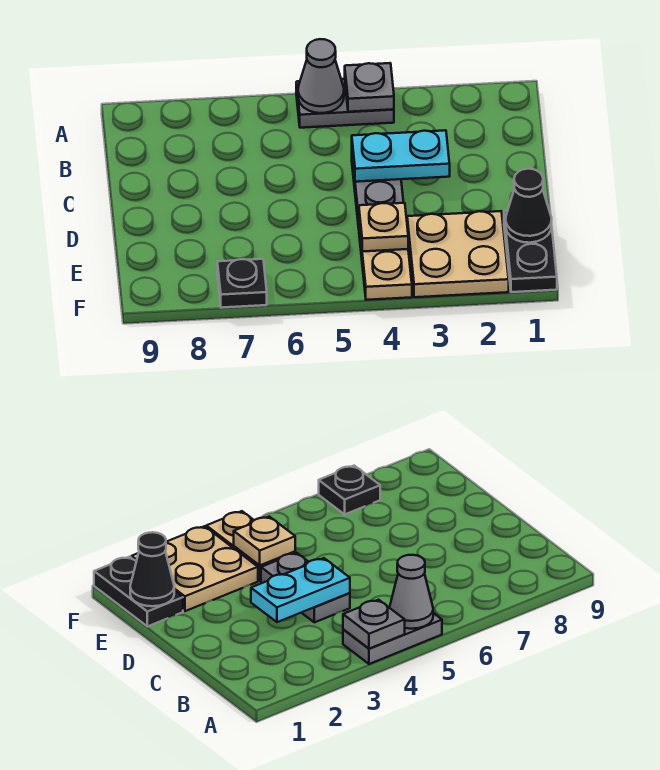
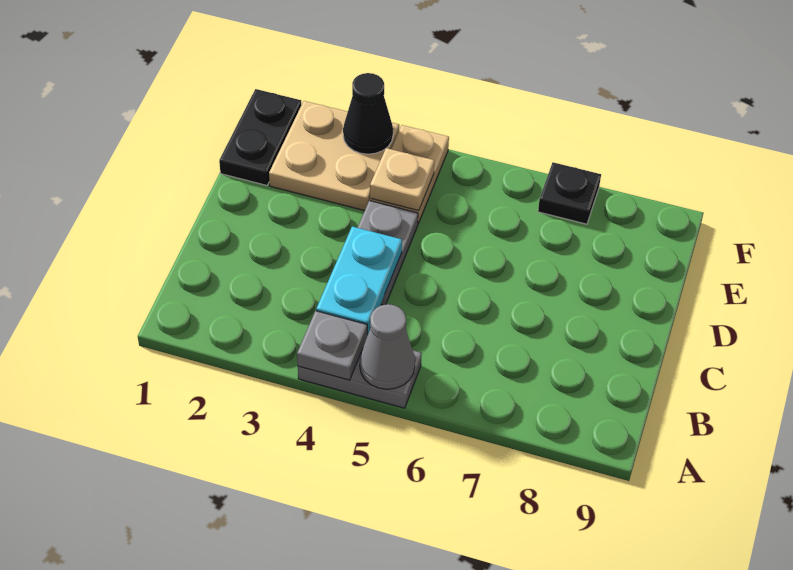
cyan 1x2 plate [352,130,450,182] -> cyan 1x2 plate turned to [316,227,402,335]
black 1x1 cone [506,169,552,243] -> black 1x1 cone moved to [343,73,393,154]

